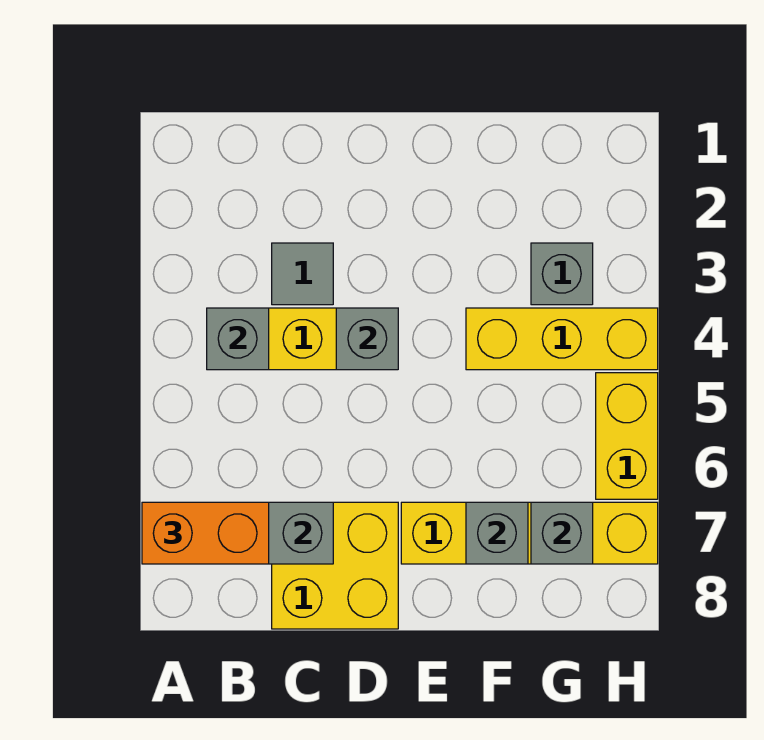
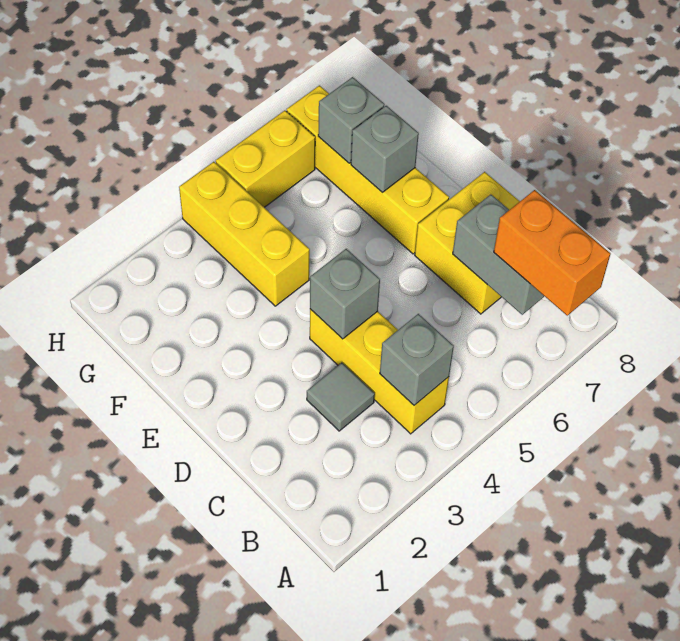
grey 1x1 brick [531,243,593,305] -> none

